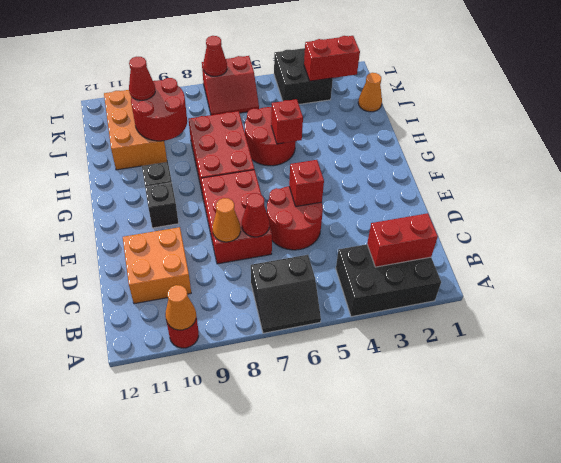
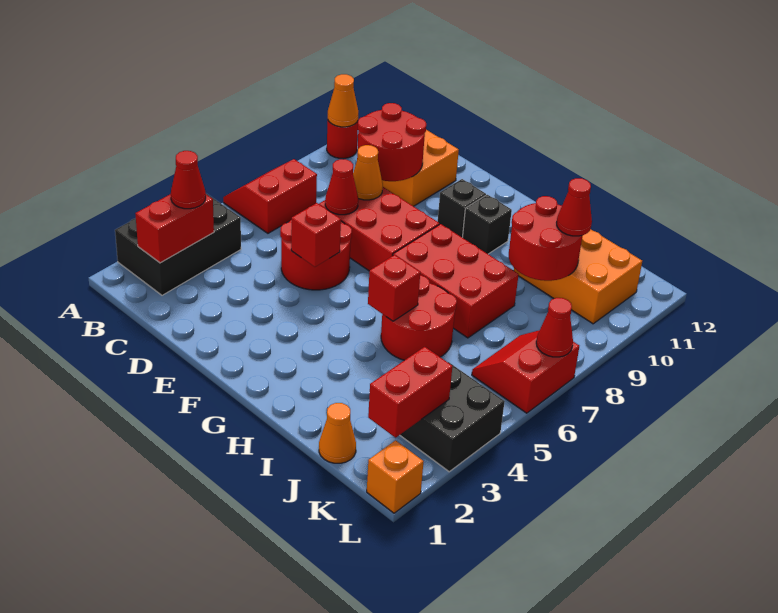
black 2x2 slope [251,255,321,333] -> red 2x2 slope [223,159,317,233]
none -> red 1x1 cone [171,151,206,209]
none -> red 2x2 round brick [357,103,426,181]
none -> orange 1x1 brick [367,440,424,513]

